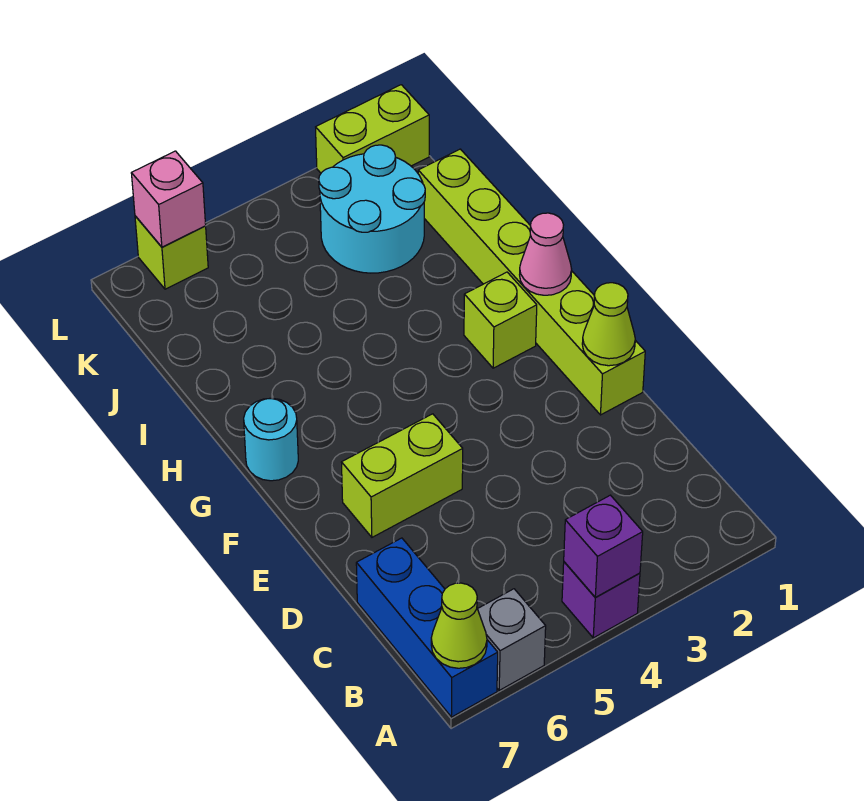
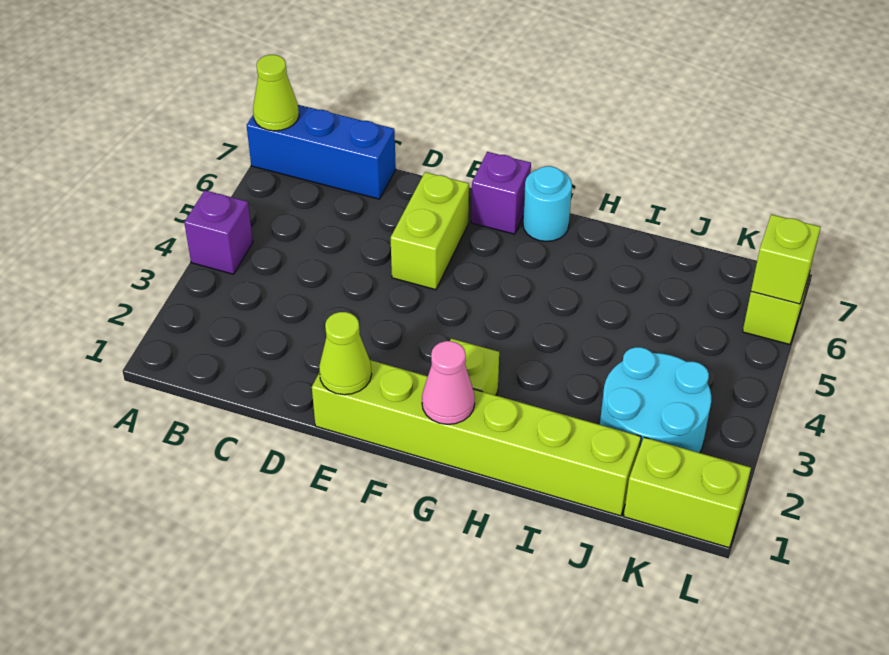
purple 1x1 brick [564,495,643,597] -> purple 1x1 brick moved to [471,152,531,234]
grey 1x1 brick [478,589,546,690] -> none
lime 1x2 brick [316,85,429,173] -> lime 1x2 brick turned to [624,437,751,548]
pink 1x1 brick [131,151,206,247] -> lime 1x1 brick [751,214,821,304]

